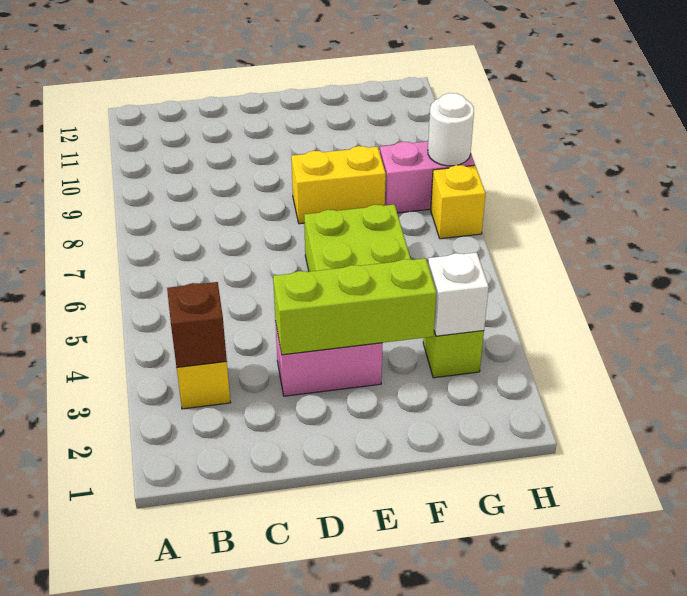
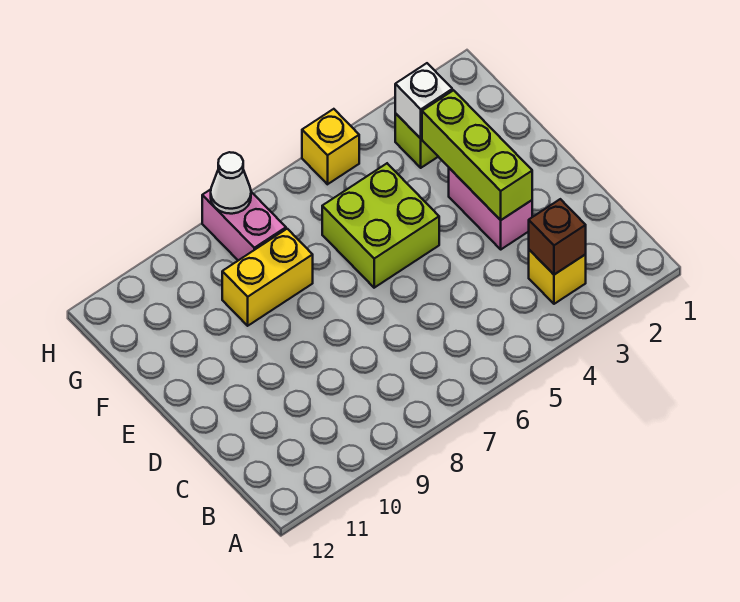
yellow 1x2 brick [291,146,386,224] -> yellow 1x2 brick turned to [222,229,313,326]
yellow 1x1 brick [431,165,486,239] -> yellow 1x1 brick moved to [302,109,359,184]
white 1x1 round brick [428,93,474,166] -> white 1x1 cone [211,152,251,214]

